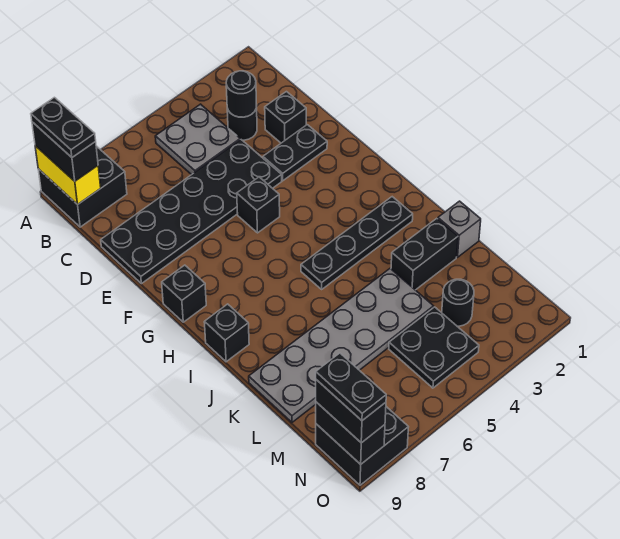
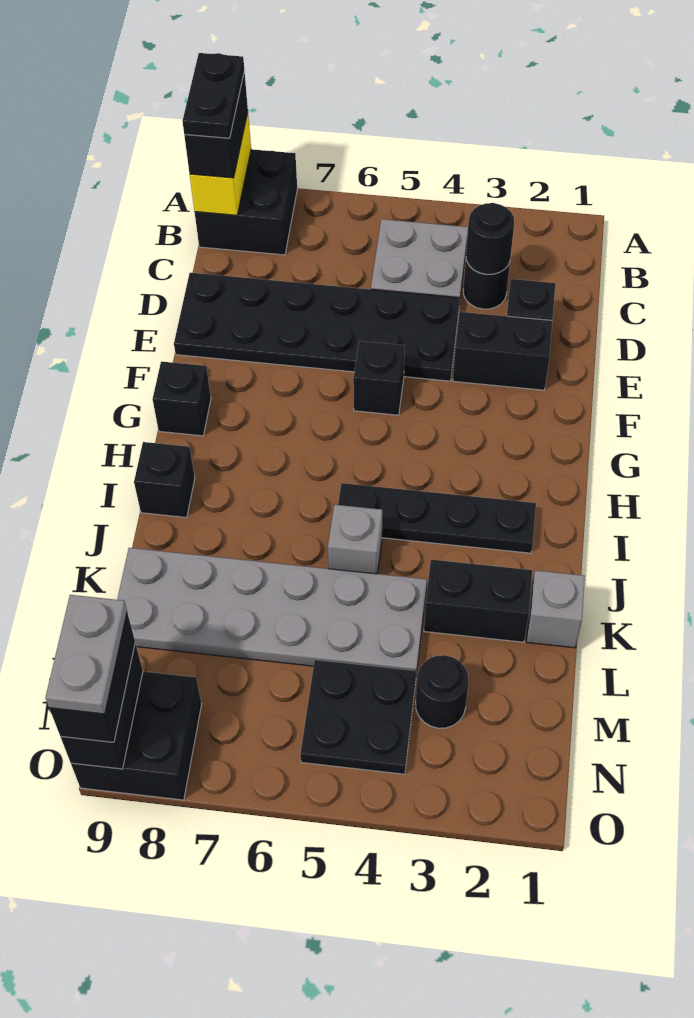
black 1x2 plate [263,125,327,181] -> black 1x2 brick [453,312,553,390]
none -> grey 1x1 brick [328,505,382,574]
black 1x2 plate [316,353,386,421] -> grey 1x2 plate [45,595,127,714]

